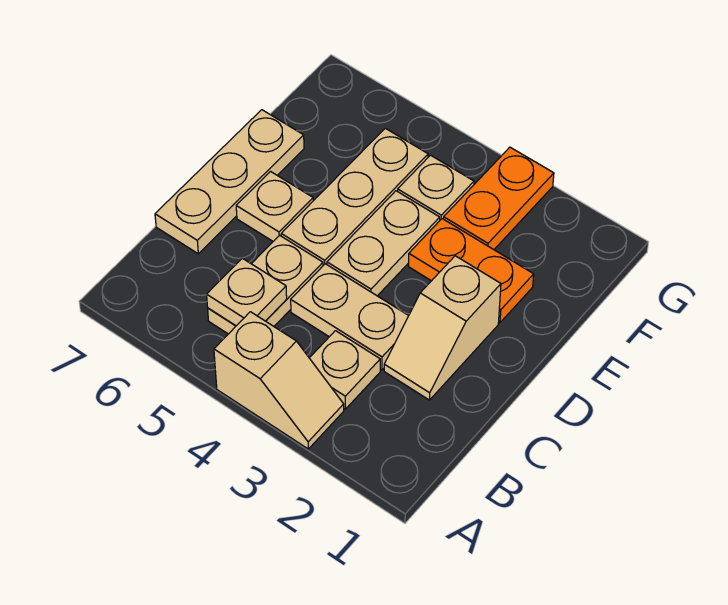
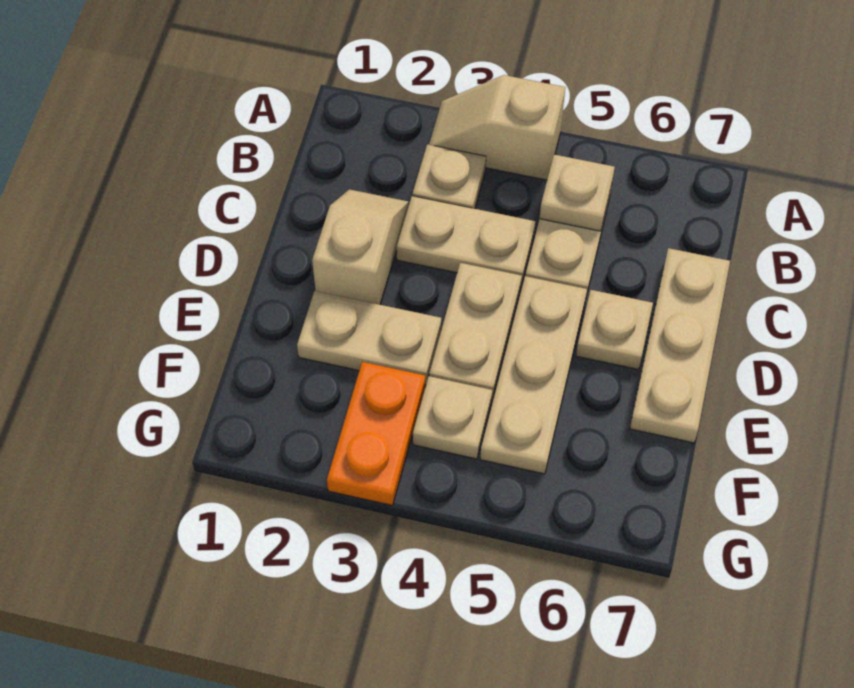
orange 1x2 plate [409,219,534,323] -> tan 1x2 plate [297,291,441,385]

